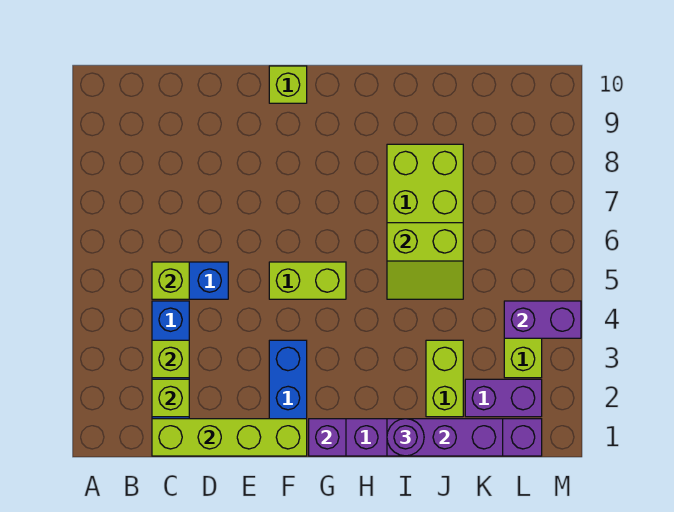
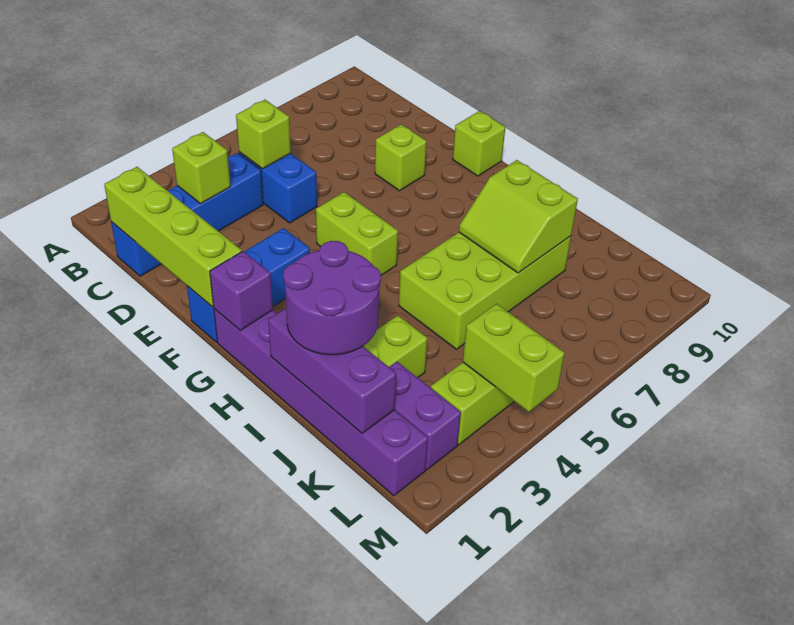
lime 1x1 brick [152,379,189,417] -> lime 1x1 brick moved to [375,124,427,191]
purple 1x1 round brick [387,419,424,456] -> purple 2x2 round brick [283,241,381,355]
lime 2x2 slope [387,223,463,299] -> lime 2x2 slope moved to [459,160,578,273]
purple 1x2 brick [504,301,581,338] -> lime 1x2 brick [463,304,565,412]

